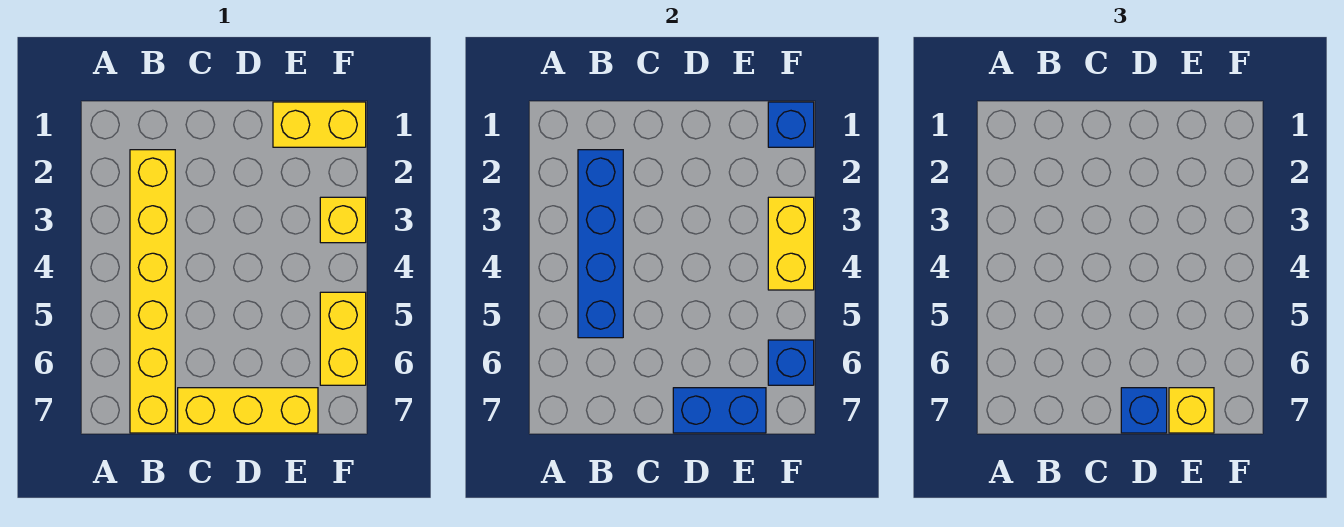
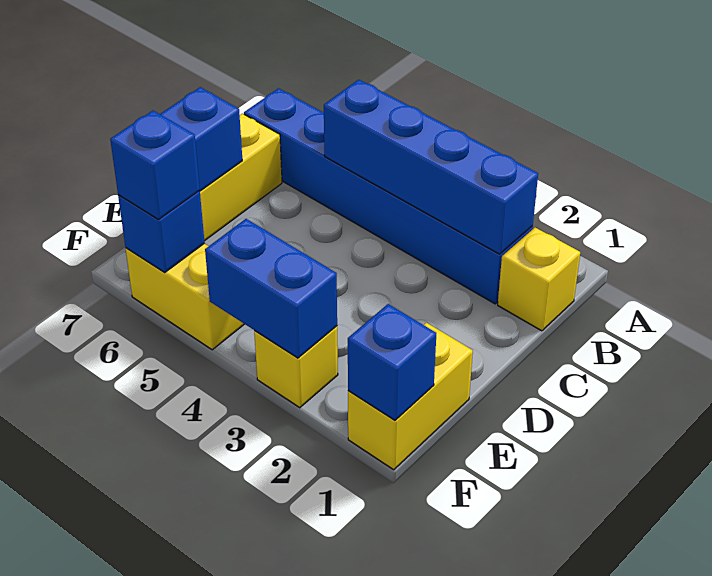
yellow 1x6 brick [130,150,175,433] -> blue 1x6 brick [244,88,533,304]
blue 1x1 brick [1121,388,1167,433] -> blue 1x1 brick moved to [110,111,200,220]
yellow 1x1 brick [1169,388,1214,433] -> yellow 1x1 brick moved to [498,228,580,331]
yellow 1x2 brick [768,197,814,290] -> blue 1x2 brick [205,219,337,358]

